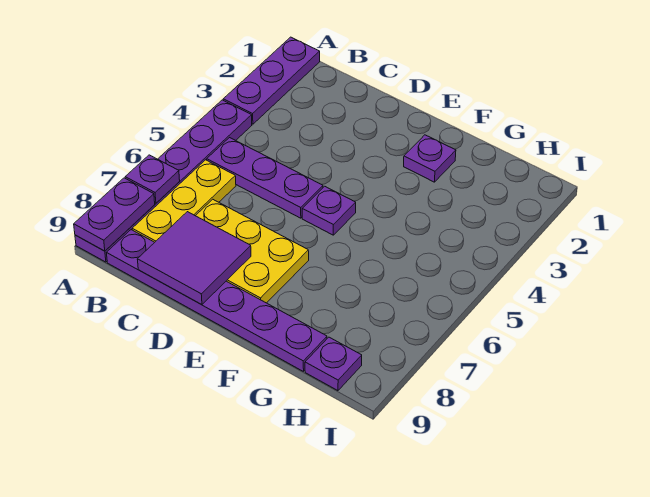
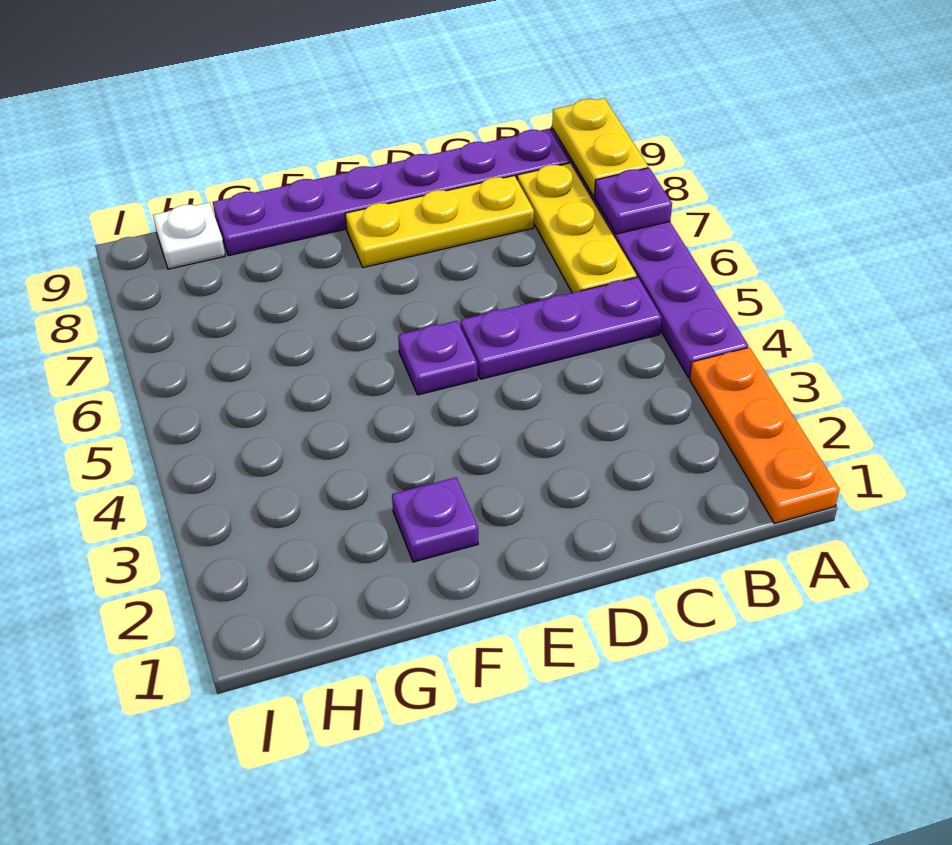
purple 1x3 plate [223,37,320,124] -> orange 1x3 plate [690,347,840,523]
purple 1x2 plate [74,178,155,251] -> yellow 1x2 plate [552,98,648,196]
yellow 2x3 plate [196,199,309,303] -> yellow 1x3 plate [345,176,534,268]
purple 2x2 tile [137,212,251,305] -> none
purple 1x1 plate [305,337,362,391] -> white 1x1 plate [153,202,225,269]

